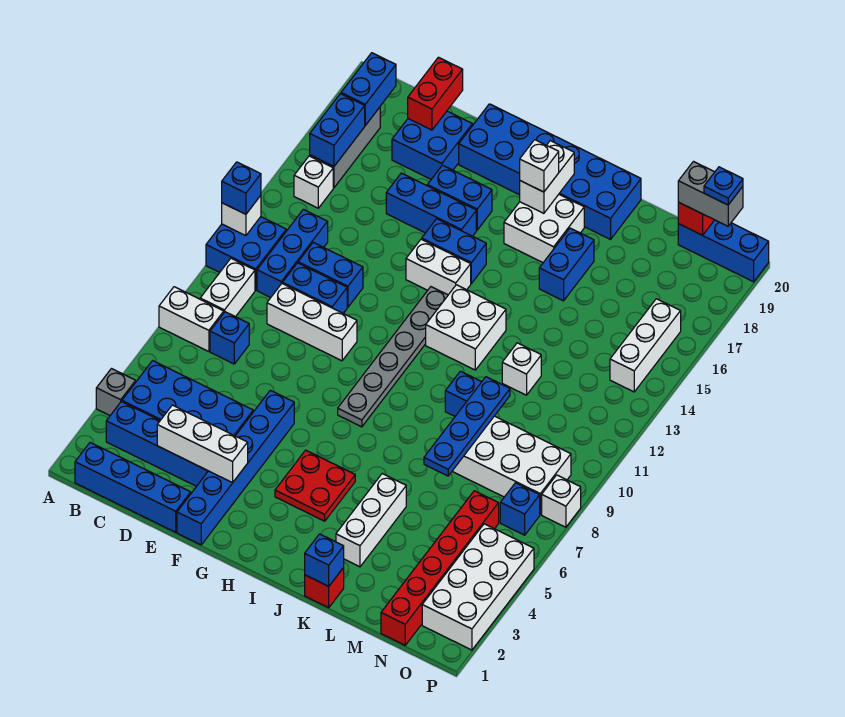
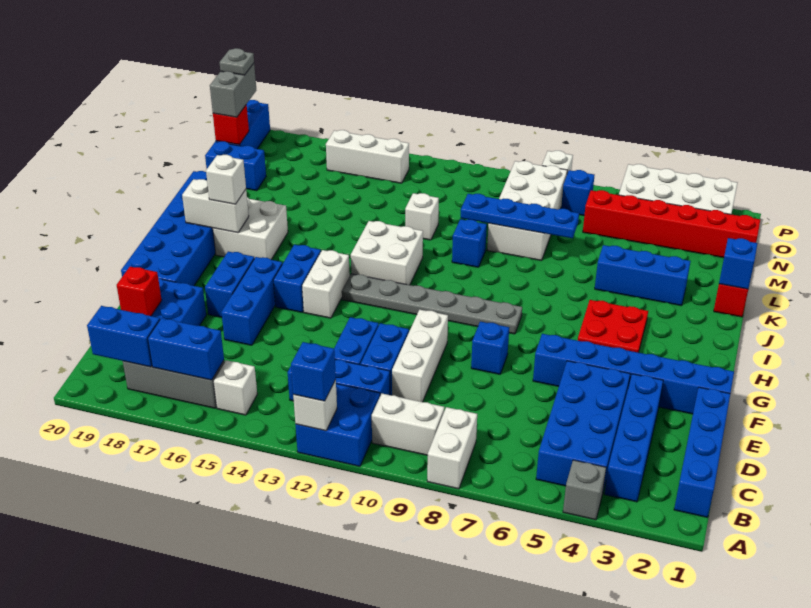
blue 1x1 brick [210,312,249,364] -> blue 1x1 brick moved to [471,321,509,374]
white 1x3 brick [157,405,248,483] -> none
red 1x2 brick [408,57,463,130] -> red 1x1 brick [117,267,162,316]
white 1x3 brick [336,474,406,567] -> blue 1x3 brick [595,245,690,306]
blue 1x2 brick [539,228,594,301] -> blue 1x2 brick moved to [205,141,266,191]
blue 1x1 plate [704,167,743,205] -> grey 1x1 plate [220,48,254,75]

